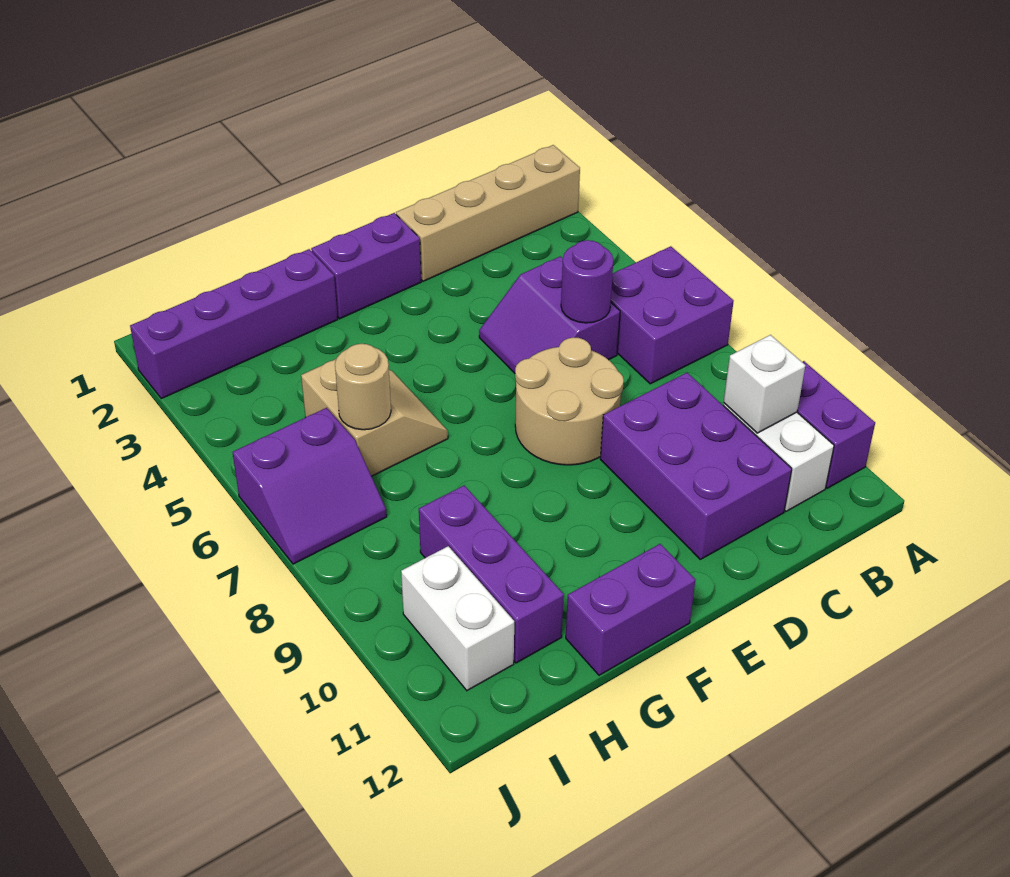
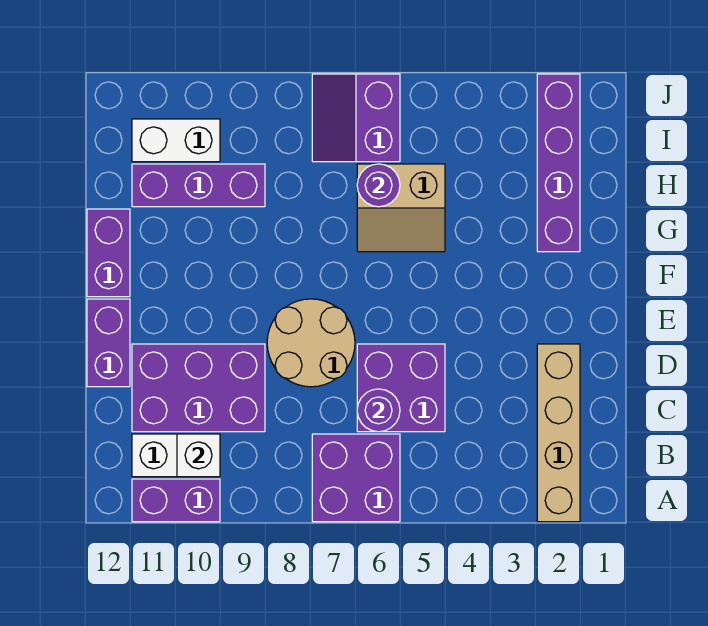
purple 2x2 slope [479,256,620,373] -> purple 2x2 brick [357,344,445,432]
purple 1x2 brick [311,213,421,319] -> purple 1x2 brick moved to [87,299,130,387]
tan 1x1 round brick [335,344,391,430] -> purple 1x1 round brick [357,164,400,207]

